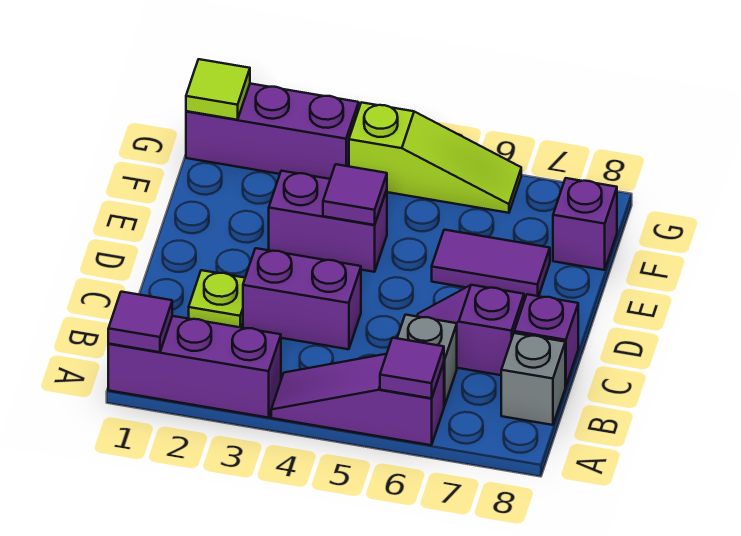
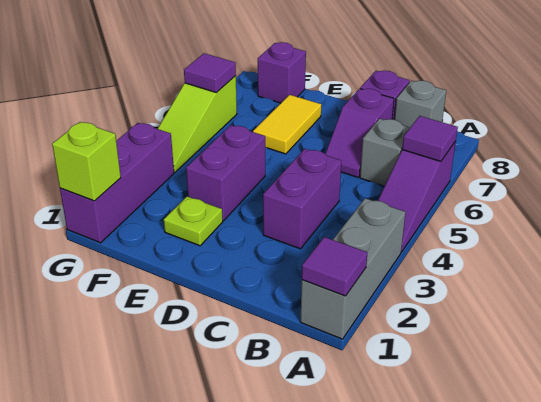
purple 1x3 brick [108,316,281,418] -> grey 1x3 brick [300,198,406,339]
lime 1x1 plate [189,270,245,327] -> lime 1x1 plate moved to [164,196,223,246]
purple 1x1 tile [323,164,387,225] -> purple 1x1 tile moved to [184,53,236,93]
purple 1x2 tile [432,230,550,298] -> yellow 1x2 tile [253,95,321,154]
lime 1x1 tile [186,59,250,120] -> lime 1x1 brick [52,122,121,201]
lime 1x3 slope [349,102,521,213] -> lime 1x3 slope turned to [158,76,237,172]

